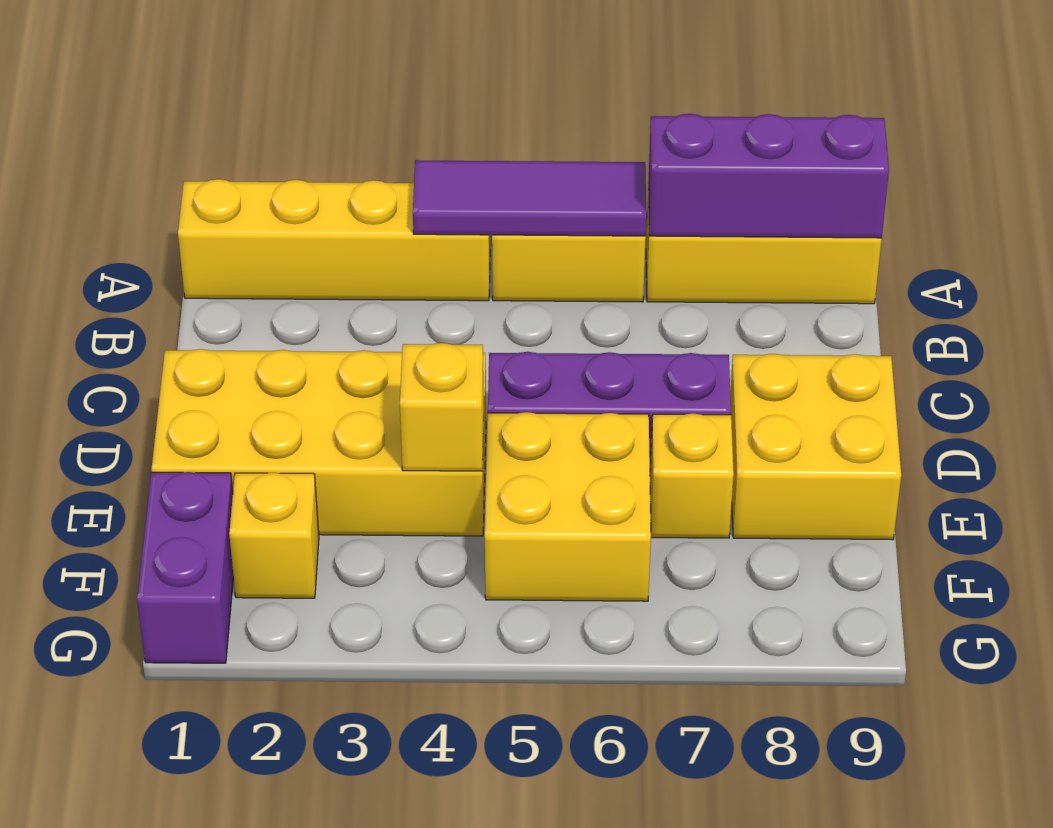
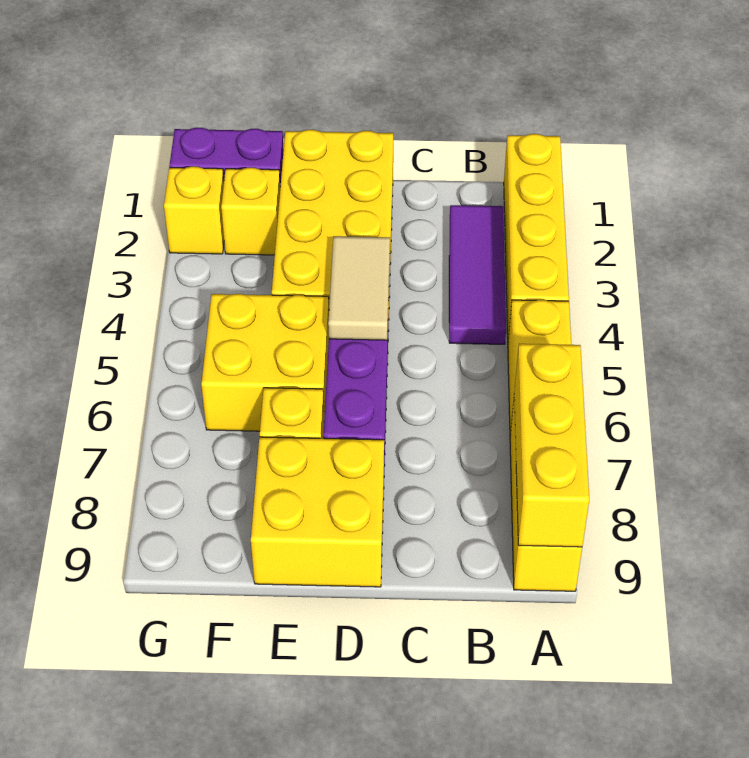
purple 1x3 tile [413,160,646,236] -> purple 1x3 tile moved to [449,205,506,344]
purple 1x3 brick [648,114,889,238] -> yellow 1x3 brick [514,344,589,547]
none -> tan 1x2 tile [328,236,390,340]
yellow 1x1 brick [400,343,484,471] -> yellow 1x1 brick moved to [164,166,224,254]

